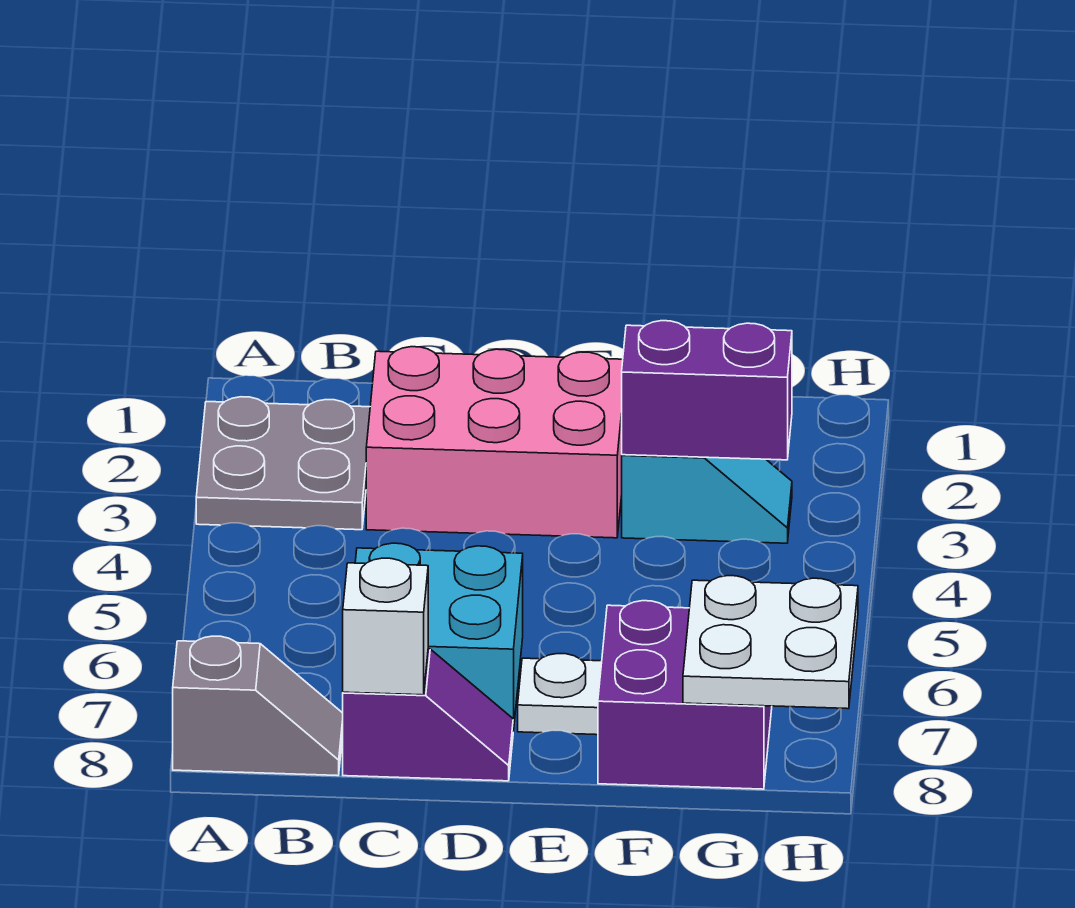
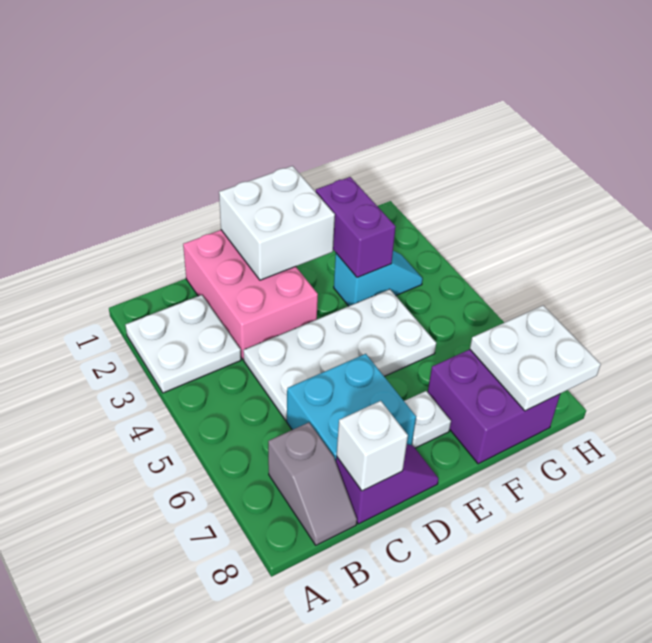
grey 2x2 plate [196,397,370,530] -> white 2x2 plate [125,295,241,393]
grey 1x2 slope [173,636,343,776] -> grey 1x2 slope turned to [268,423,357,545]
pink 2x3 brick [366,347,623,538] -> pink 2x3 brick turned to [183,230,318,359]
none -> white 2x4 plate [243,289,436,420]
none -> white 2x2 brick [219,166,335,280]
purple 1x2 brick [622,321,792,460] -> purple 1x2 brick turned to [315,177,396,278]

